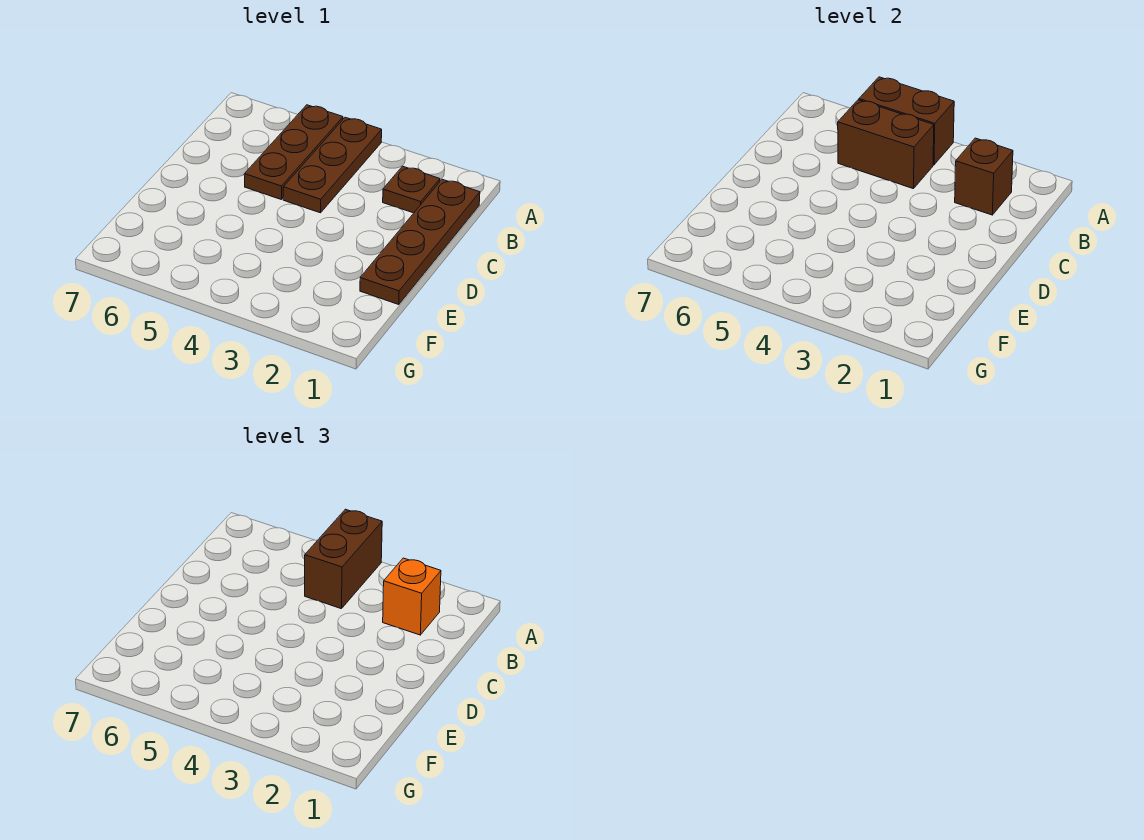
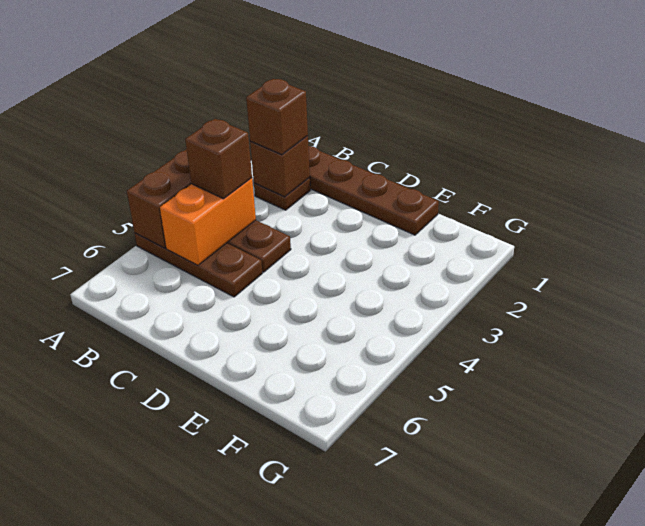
brown 1x2 brick [305,509,382,609] -> brown 1x1 brick [185,119,252,199]
orange 1x1 brick [383,558,441,635] -> brown 1x1 brick [246,79,308,155]
brown 1x2 brick [838,100,934,189] -> orange 1x2 brick [160,178,256,265]

